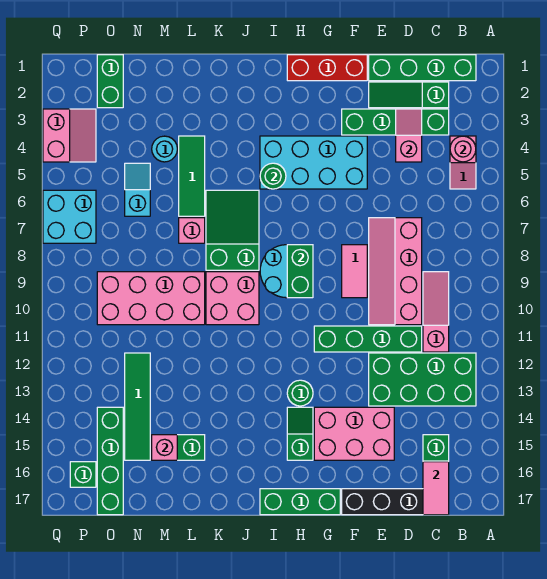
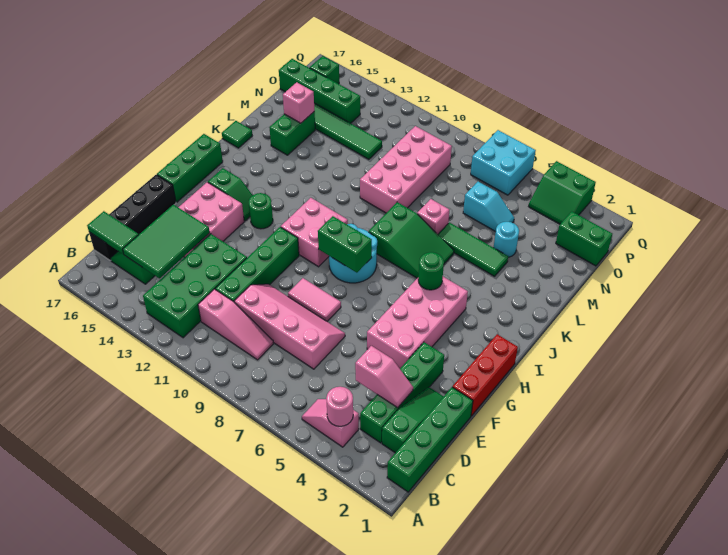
none -> green 2x3 tile [123,205,210,278]
pink 1x2 tile [423,462,449,515] -> green 1x2 tile [87,211,139,254]
cyan 2x4 brick [260,136,367,189] -> pink 2x4 brick [367,277,468,369]
pink 2x2 brick [206,272,259,325] -> pink 2x2 brick moved to [281,198,348,267]
none -> green 1x1 tile [222,121,252,148]
pink 2x2 slope [43,109,96,162] -> green 2x2 slope [529,161,596,224]

